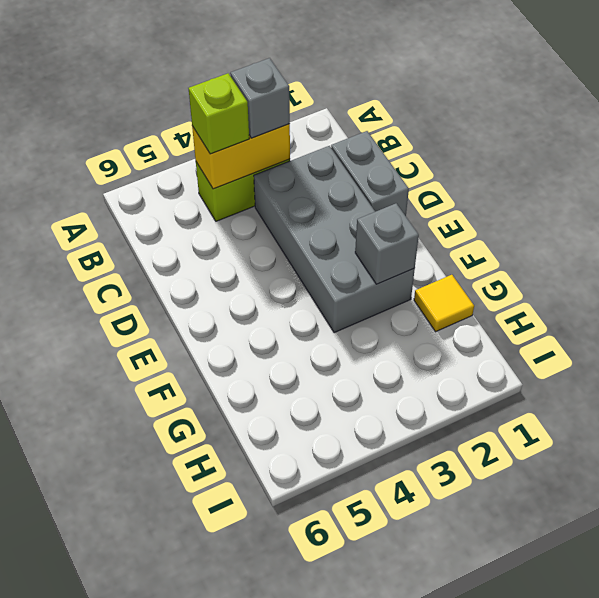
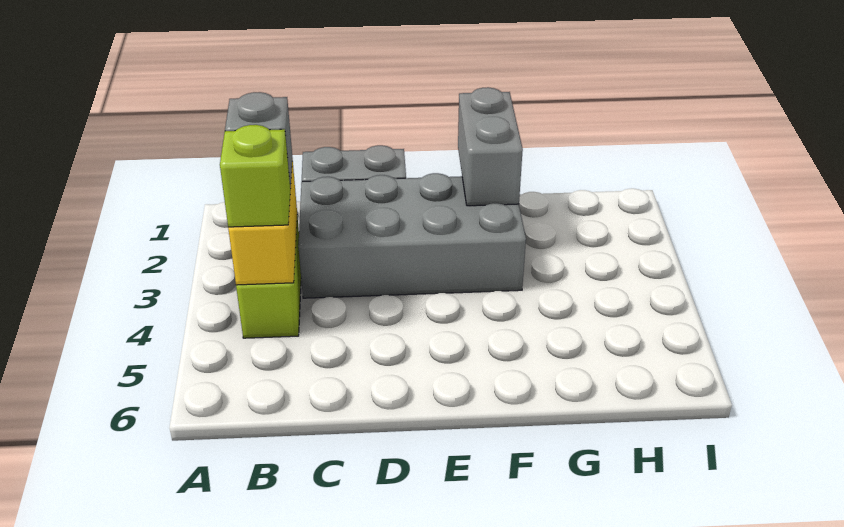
grey 1x1 brick [355,203,419,284] -> grey 1x2 brick [458,87,523,206]
yellow 1x1 tile [414,275,474,332] -> none

